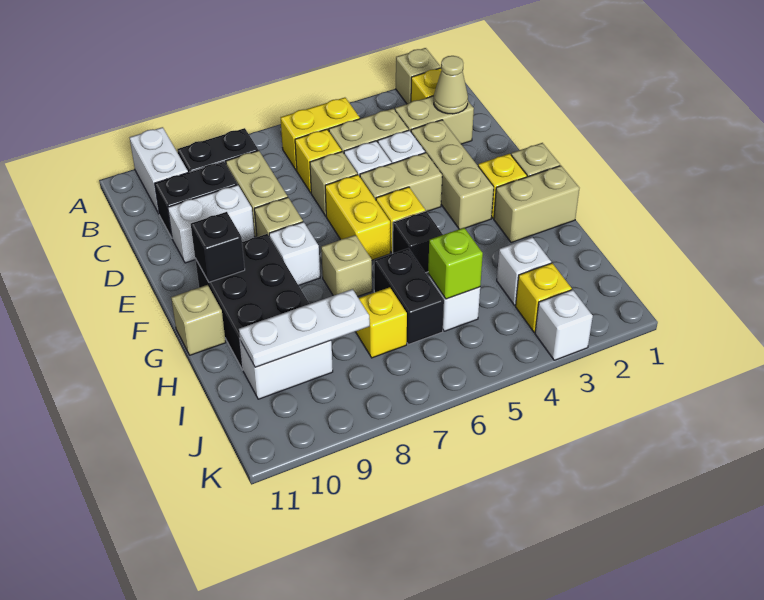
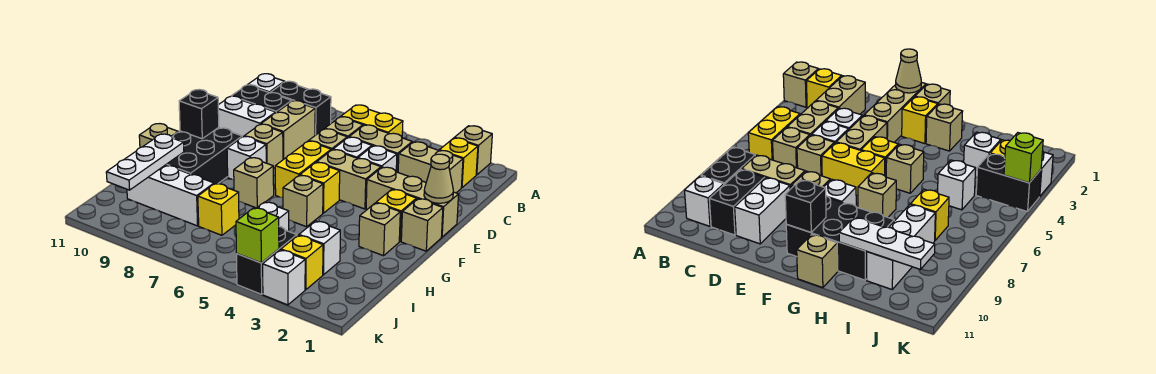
white 1x2 brick [130,127,188,213] -> white 1x1 brick [248,74,285,93]
tan 1x1 cone [434,56,468,114] -> tan 1x1 cone moved to [424,154,453,203]
yellow 1x1 brick [295,129,342,193] -> tan 1x1 brick [325,117,363,138]
tan 1x3 brick [411,120,494,229] -> tan 1x3 brick turned to [366,167,459,237]
tan 1x2 brick [494,166,579,243] -> tan 1x1 brick [359,203,400,256]
black 1x1 brick [393,211,443,273] -> tan 1x1 brick [283,175,323,227]
black 1x2 brick [374,248,444,344] -> black 1x2 brick moved to [237,227,297,294]
lime 1x1 brick [428,228,483,299] -> lime 1x1 brick moved to [236,208,279,263]
white 1x3 plate [239,289,370,367] -> white 1x3 plate turned to [106,134,184,190]
white 1x2 brick [240,341,333,399] -> white 1x3 brick [127,165,214,226]

